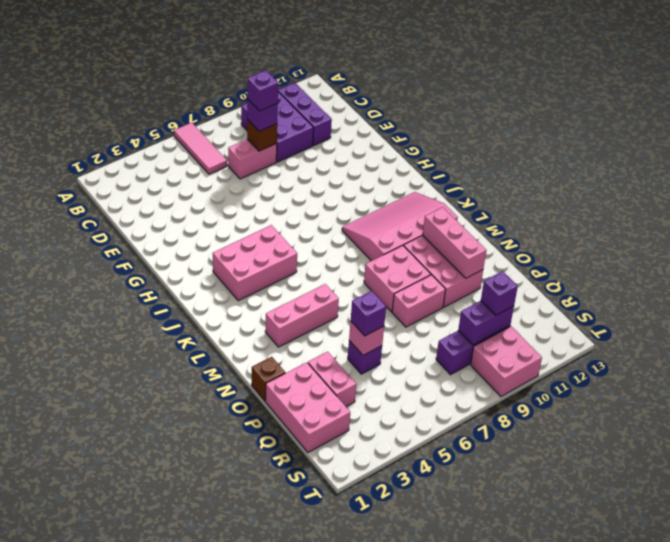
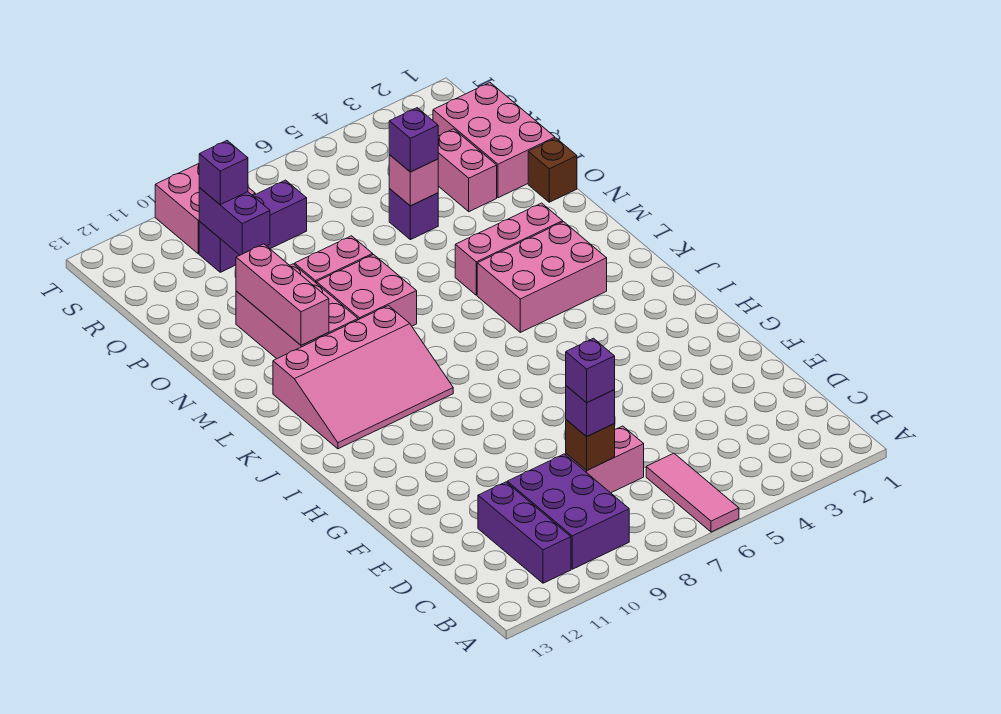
pink 2x3 brick [213,225,297,301] -> pink 2x3 brick moved to [477,222,607,332]
purple 1x2 brick [458,301,514,345] -> purple 1x2 brick turned to [199,188,270,255]

